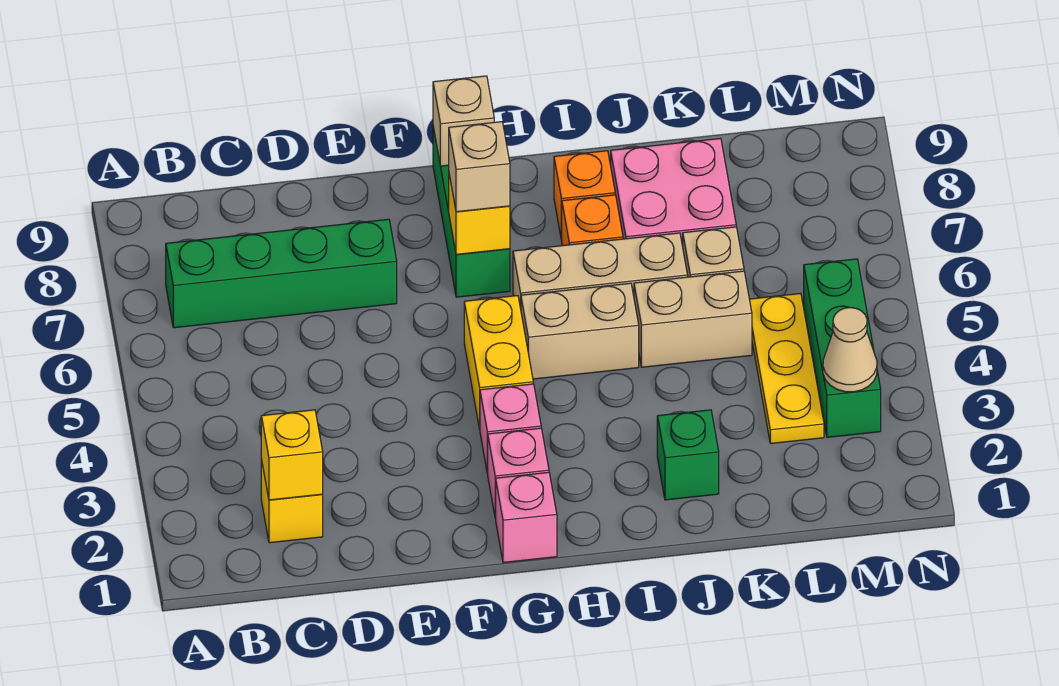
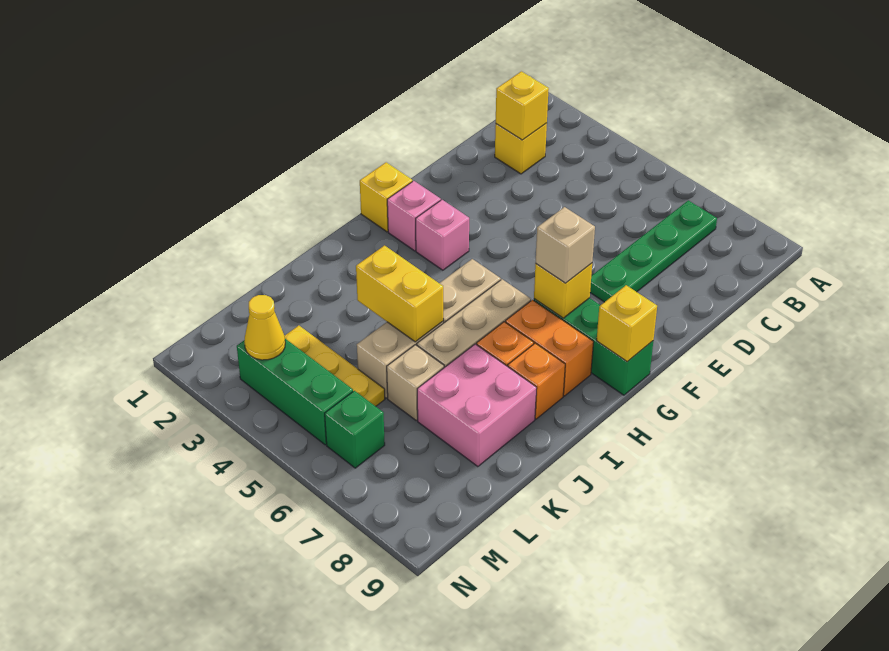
green 1x4 brick [166,219,397,328] -> green 1x4 plate [590,200,717,302]
pink 1x1 brick [496,472,557,563] -> yellow 1x1 brick [360,162,412,232]
yellow 1x2 brick [464,296,533,429] -> yellow 1x2 brick moved to [356,246,443,342]
tan 1x1 brick [433,76,494,166] -> yellow 1x1 brick [597,285,657,362]
none -> orange 1x2 brick [506,300,594,396]
green 1x1 brick [657,410,719,500] -> green 1x1 brick moved to [325,391,385,468]
tan 1x1 cone [823,308,877,392] -> yellow 1x1 cone [244,295,285,360]

